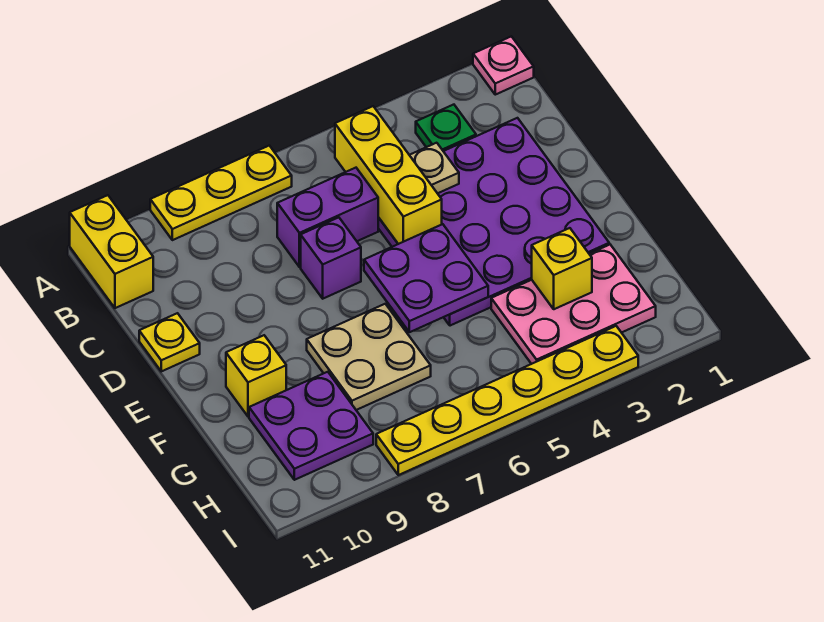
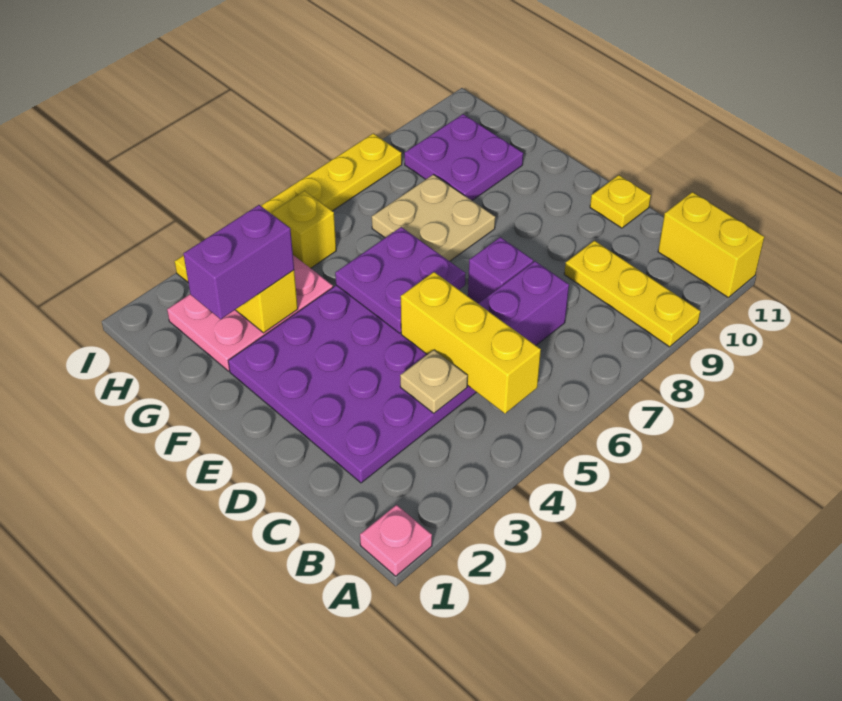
yellow 1x3 plate [150,146,292,240] -> yellow 1x3 plate turned to [564,241,700,347]
green 1x1 plate [416,105,476,151] -> none
yellow 1x1 brick [226,335,286,417] -> yellow 1x1 brick moved to [272,191,336,268]
none -> purple 1x2 brick [183,205,294,319]

